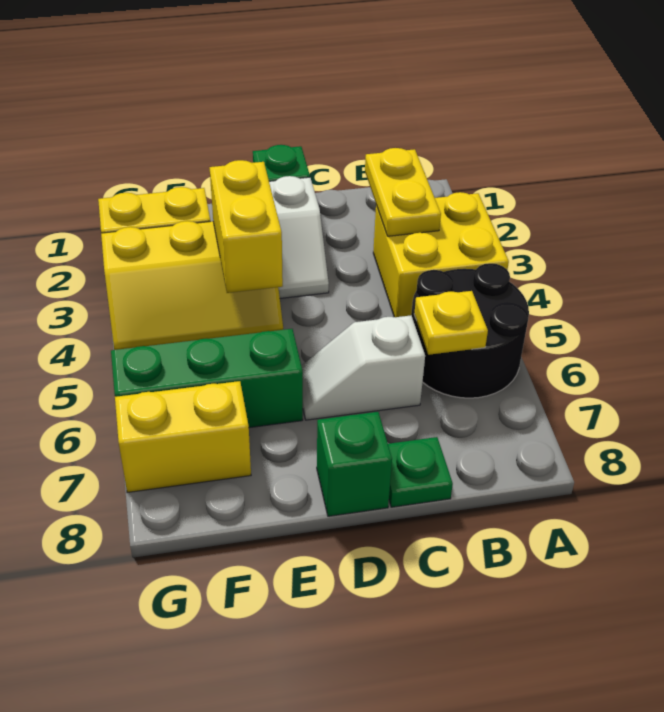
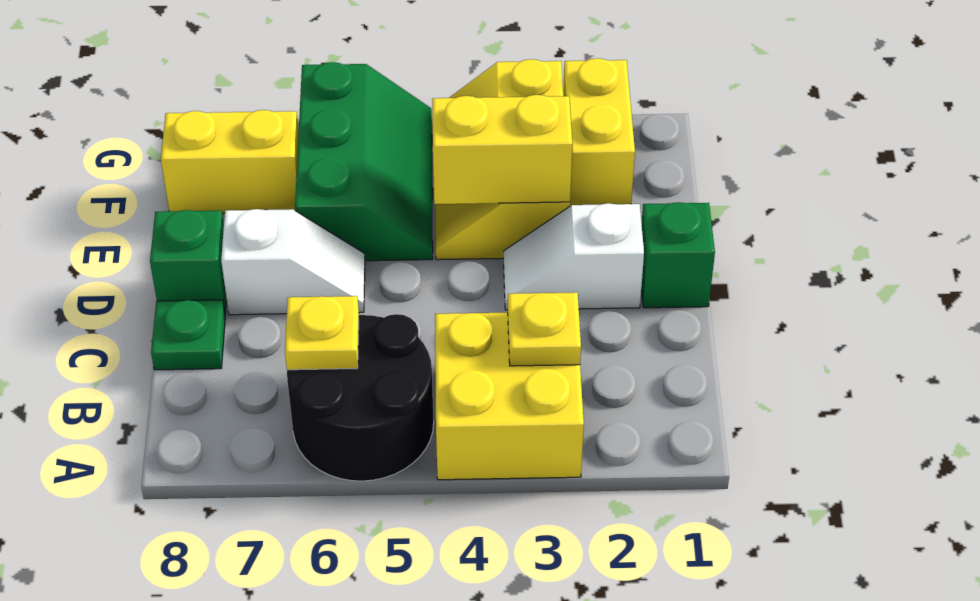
yellow 1x2 plate [365,148,441,236] -> yellow 1x1 plate [508,292,581,366]
white 1x2 slope [302,315,425,420] -> white 1x2 slope turned to [221,209,365,315]
yellow 1x2 brick [115,381,251,493] -> yellow 1x2 brick turned to [161,110,299,213]

